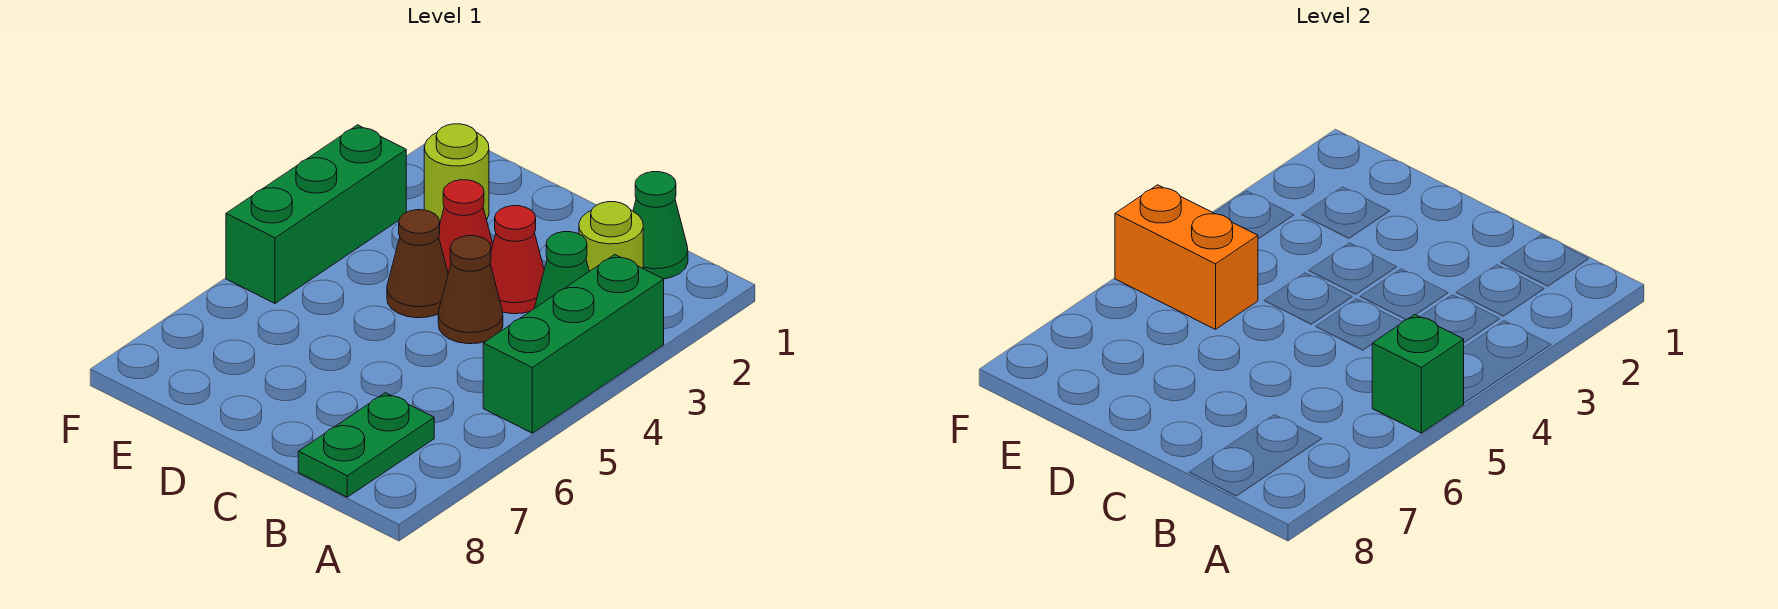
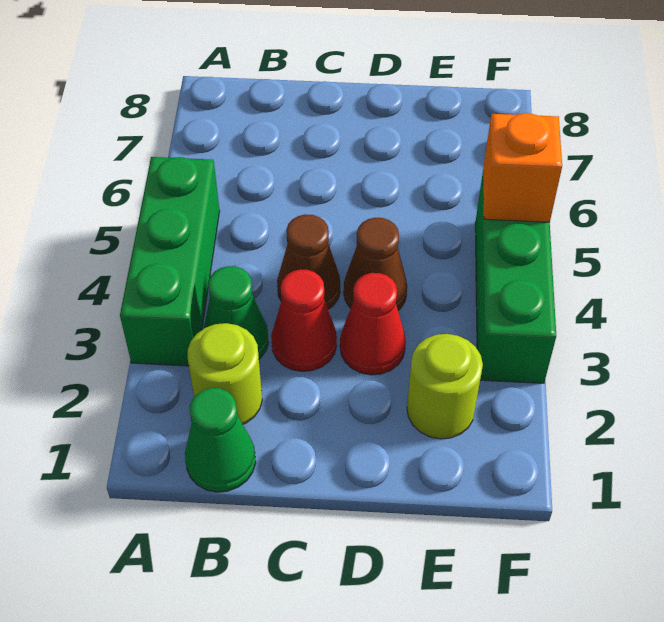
green 1x1 brick [1372,315,1464,433] -> none
green 1x2 plate [298,393,434,497] -> none
orange 1x2 brick [1115,185,1258,329] -> orange 1x1 brick [483,113,562,222]

